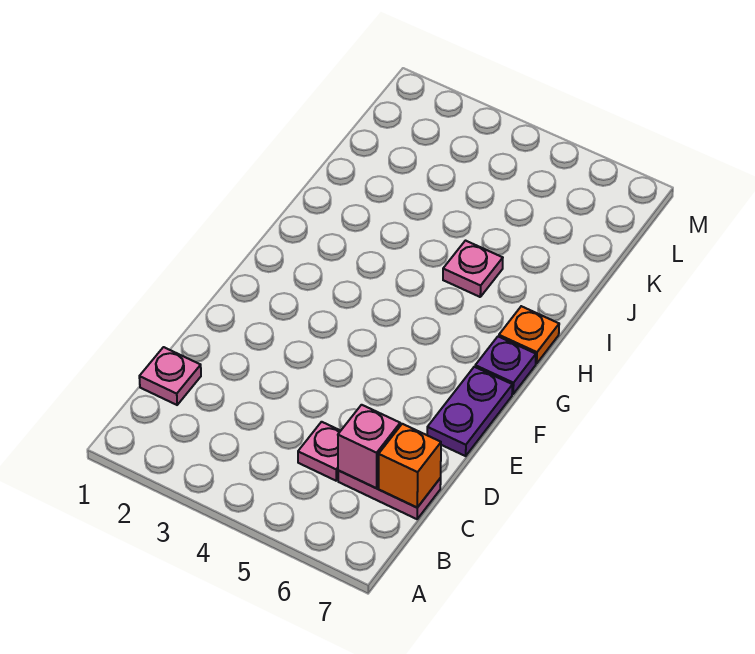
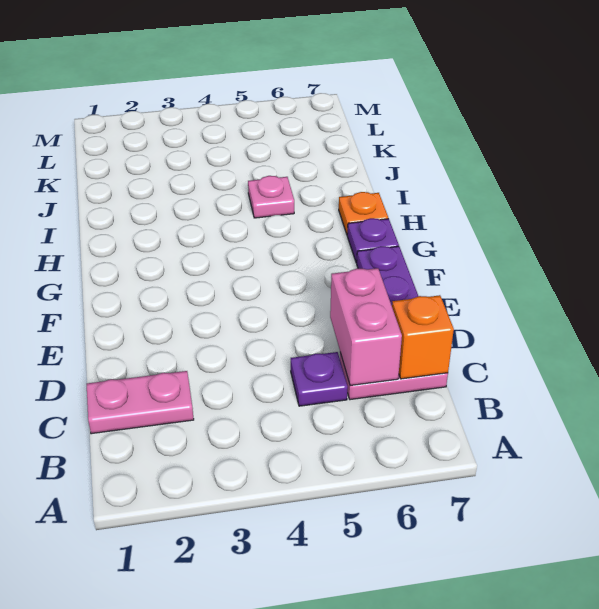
pink 1x1 plate [139,347,201,405] -> pink 1x2 plate [87,371,194,434]
pink 1x1 plate [298,422,340,481] -> purple 1x1 plate [291,352,348,406]
pink 1x1 brick [338,405,400,488] -> pink 1x2 brick [330,268,402,386]

